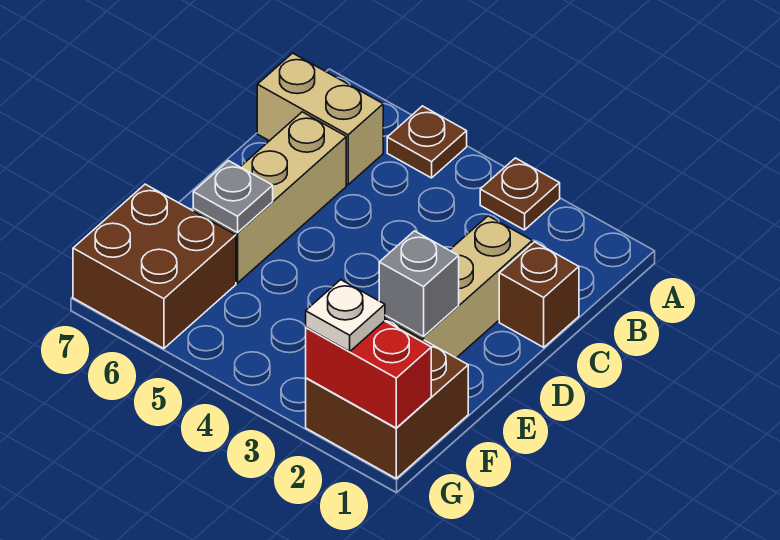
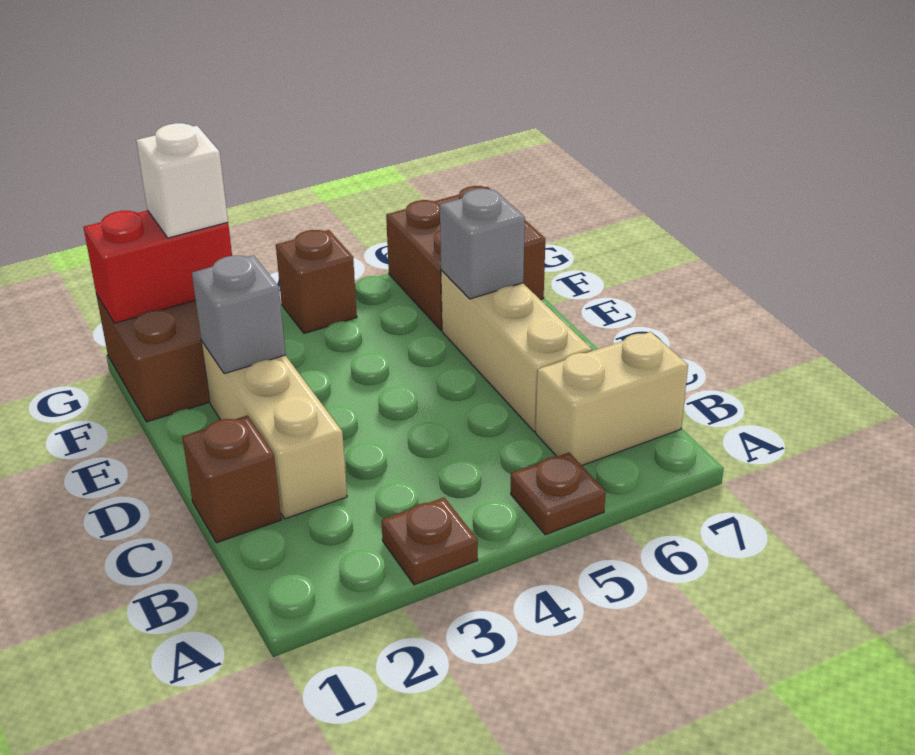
grey 1x1 plate [193,161,273,233] -> grey 1x1 brick [440,189,525,299]
white 1x1 plate [306,280,385,351] -> white 1x1 brick [136,123,228,238]
none -> brown 1x1 brick [276,230,357,333]

